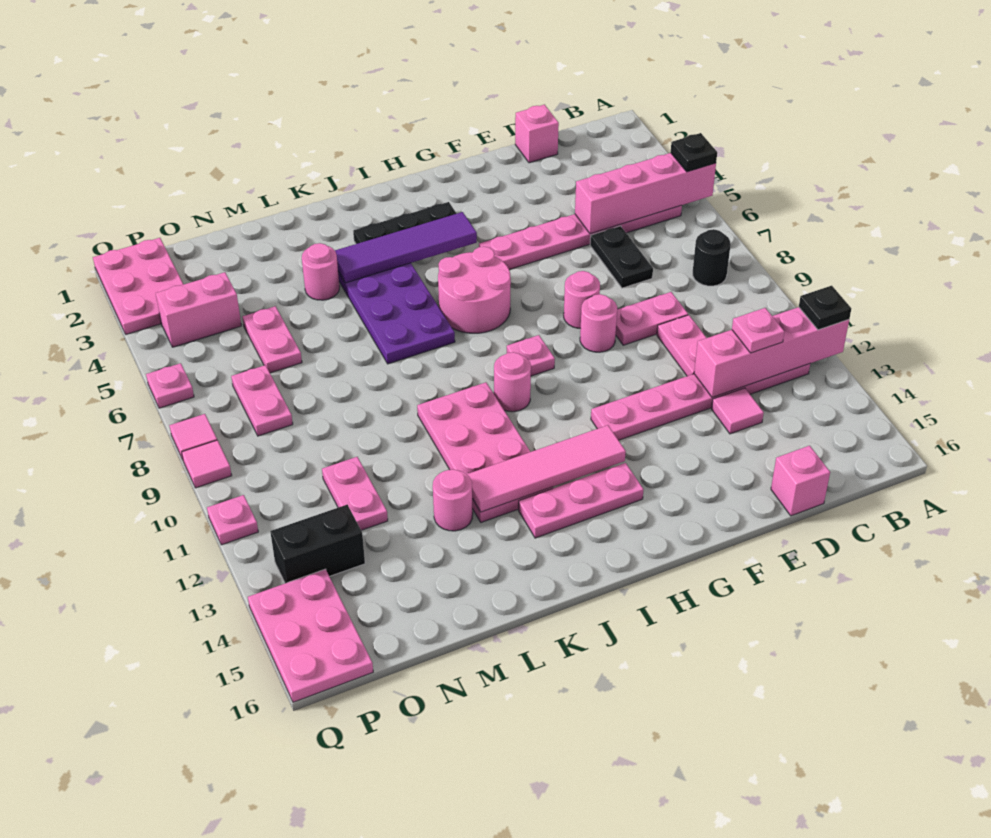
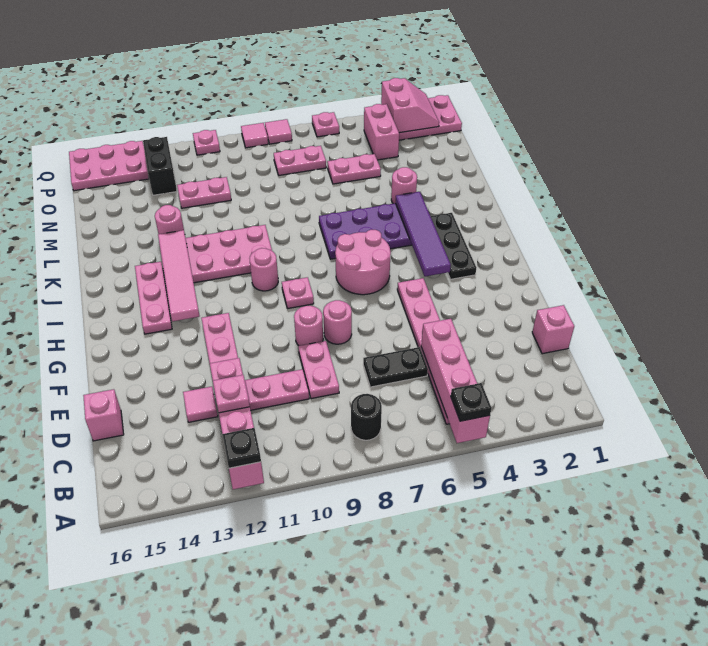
none -> pink 2x2 slope [381,78,439,133]

